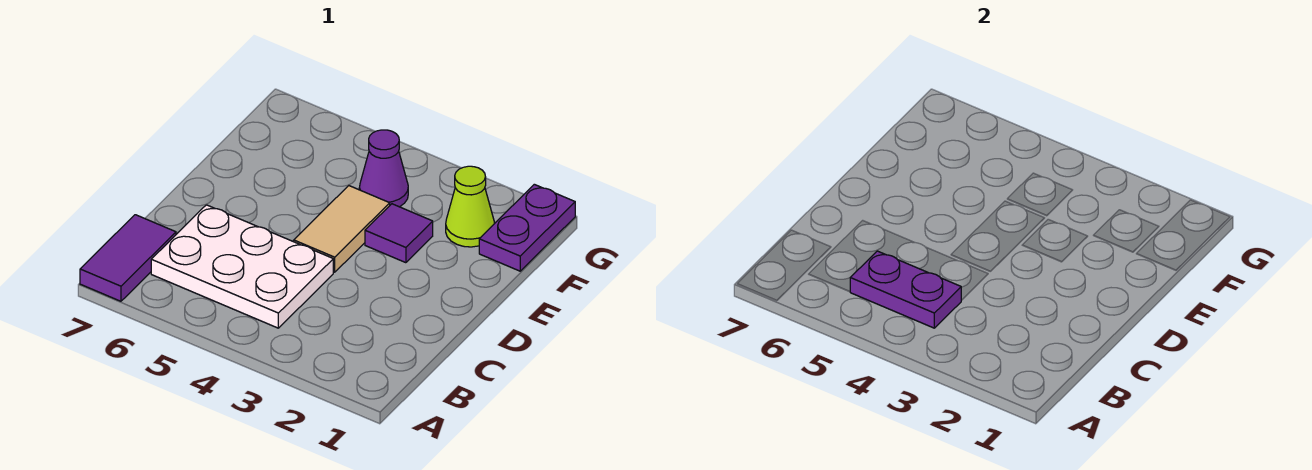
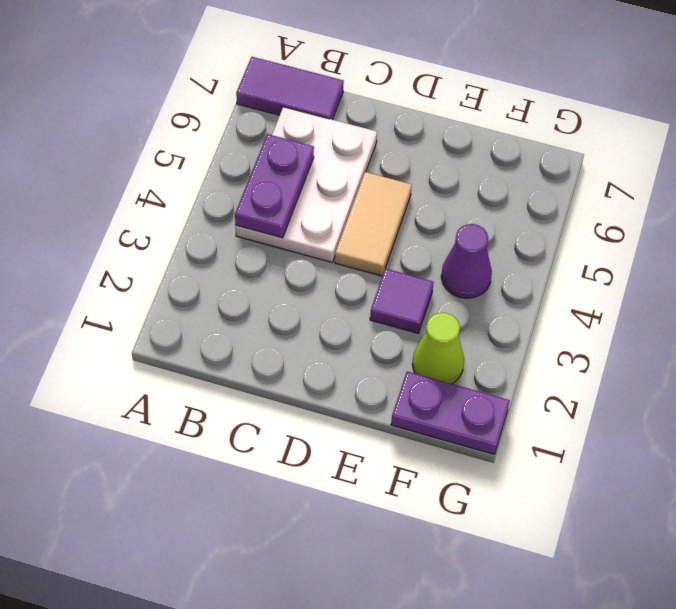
tan 1x2 tile [294,186,390,272] -> tan 1x2 tile turned to [335,172,412,276]

